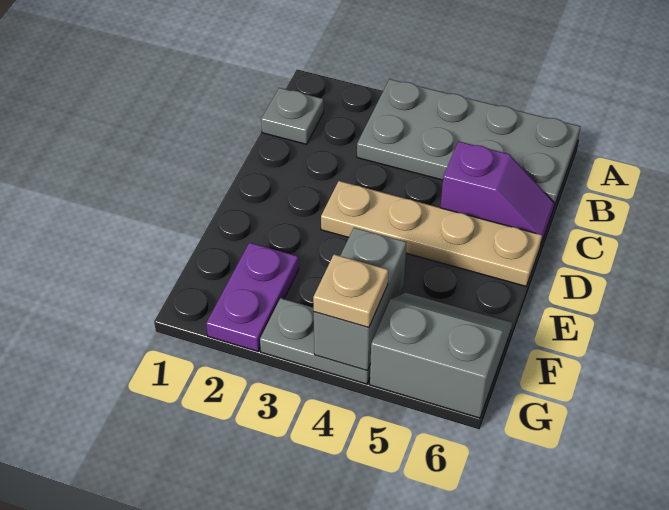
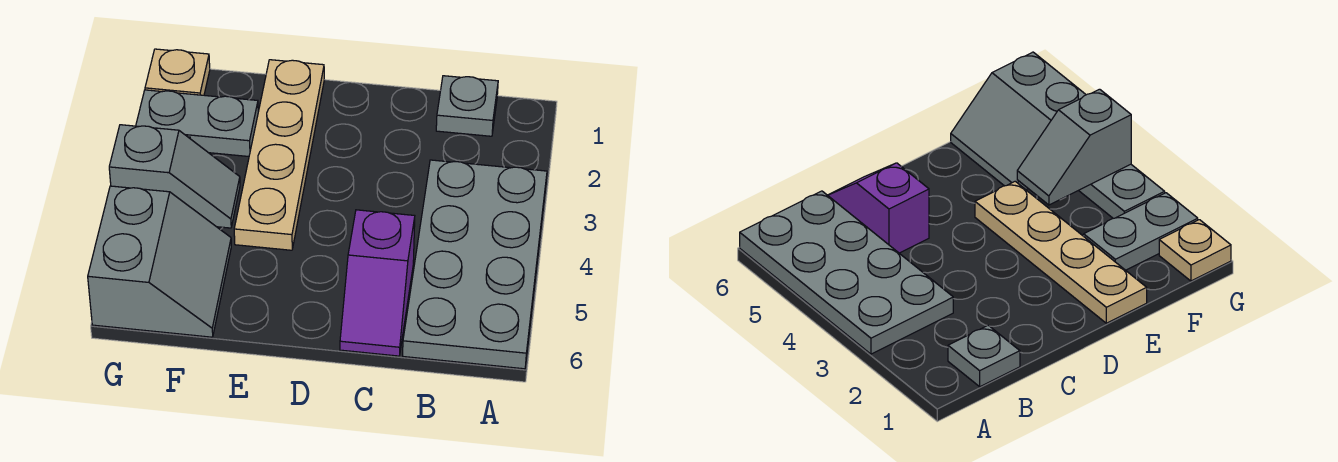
tan 1x4 plate [321,181,542,286] -> tan 1x4 plate moved to [234,60,324,250]
purple 1x2 plate [206,243,299,351] -> grey 1x2 plate [136,90,258,156]
grey 1x2 brick [314,228,406,371] -> grey 1x2 slope [109,125,240,228]
tan 1x1 plate [313,254,388,328] -> tan 1x1 plate moved to [145,49,210,95]

